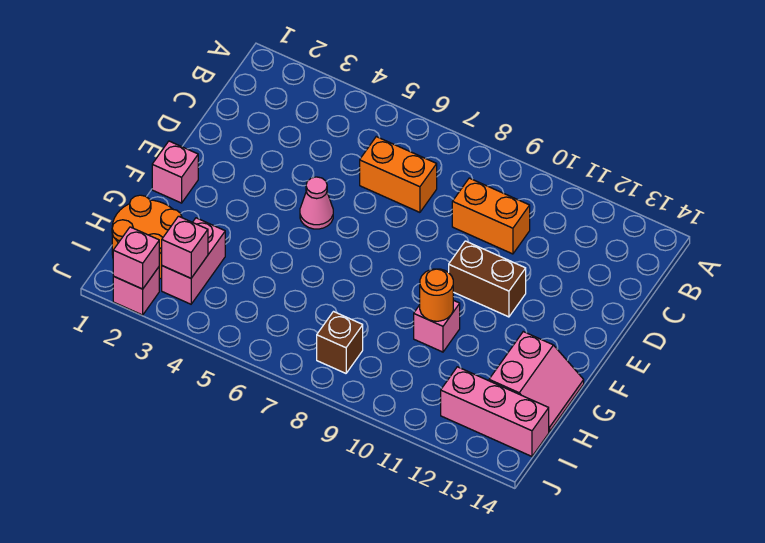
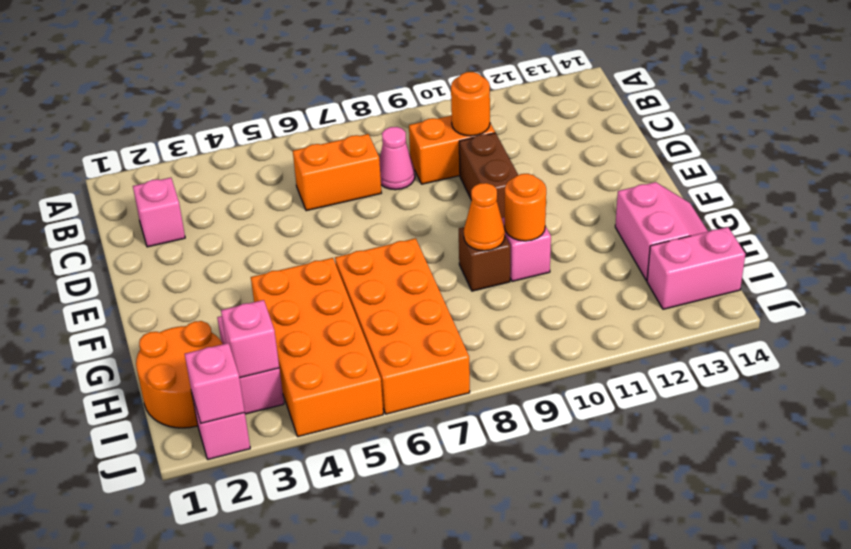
none -> orange 1x1 round brick [451,72,490,136]
pink 1x1 cone [300,177,333,229] -> pink 1x1 cone moved to [379,127,415,190]
brown 1x2 brick [448,241,526,317] -> brown 1x2 brick turned to [459,133,518,218]
pink 1x1 brick [152,141,198,203] -> pink 1x1 brick moved to [133,178,185,247]
none -> orange 2x4 brick [251,258,383,437]
none -> orange 2x4 brick [335,238,470,414]
none -> orange 1x1 cone [464,183,505,251]
brown 1x1 brick [317,312,363,373] -> brown 1x1 brick moved to [459,227,510,291]
pink 1x3 brick [441,367,549,456] -> pink 1x2 brick [647,227,745,309]

